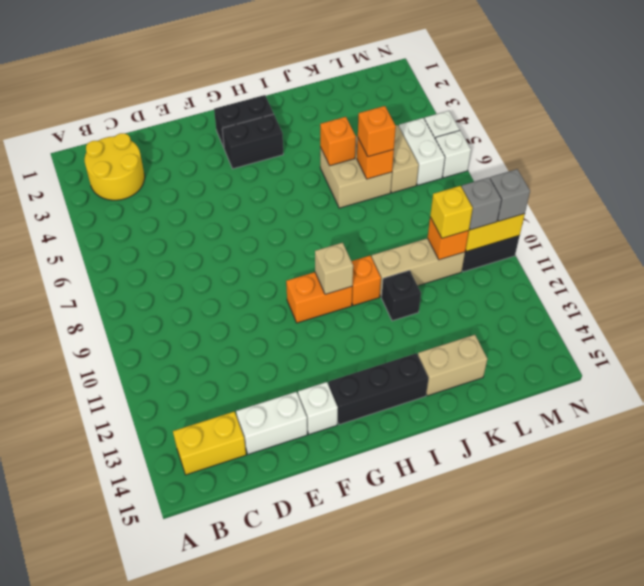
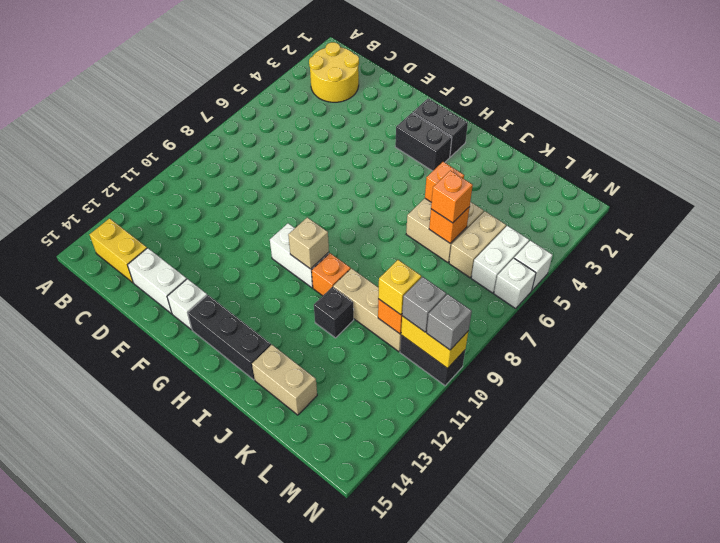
orange 1x2 brick [286,272,352,323] -> white 1x2 brick [270,223,329,288]

